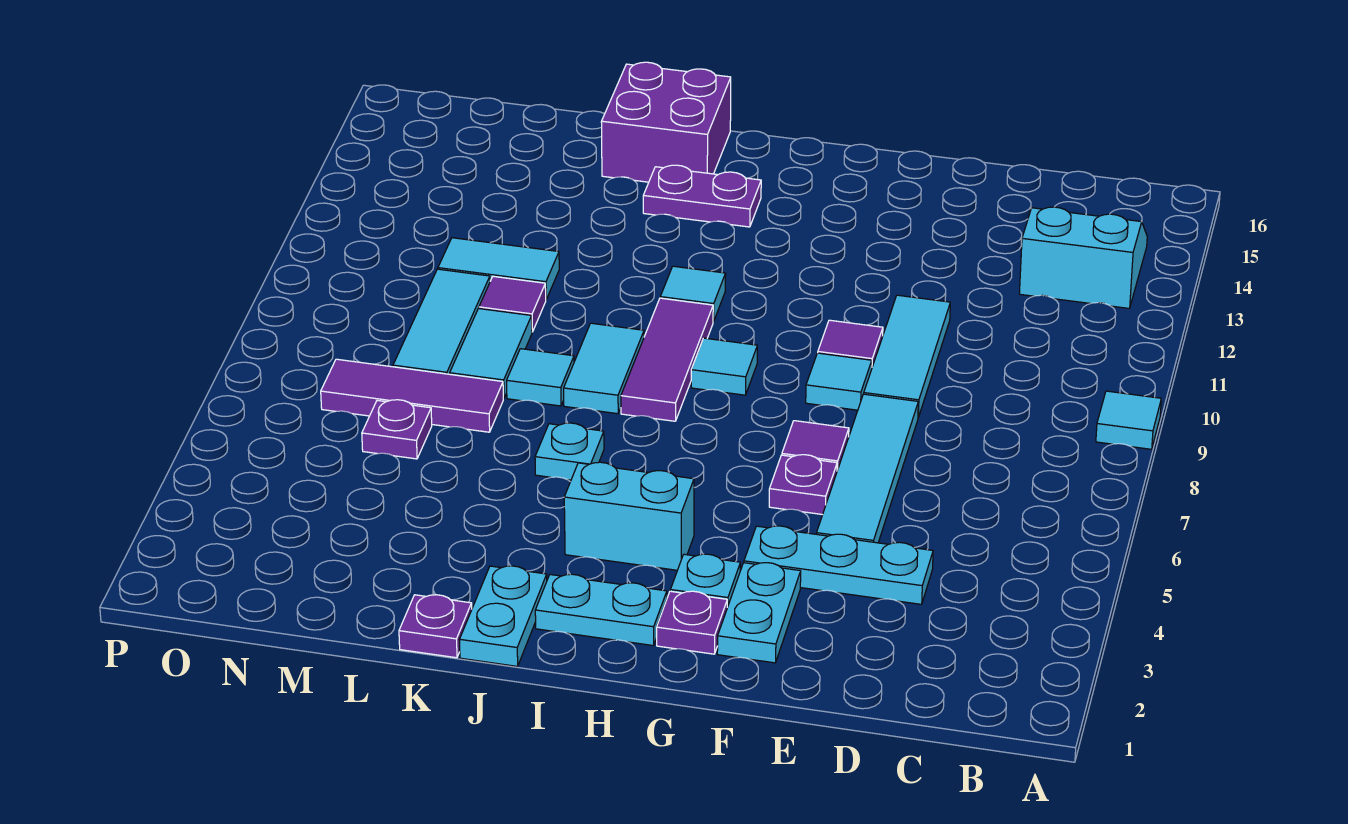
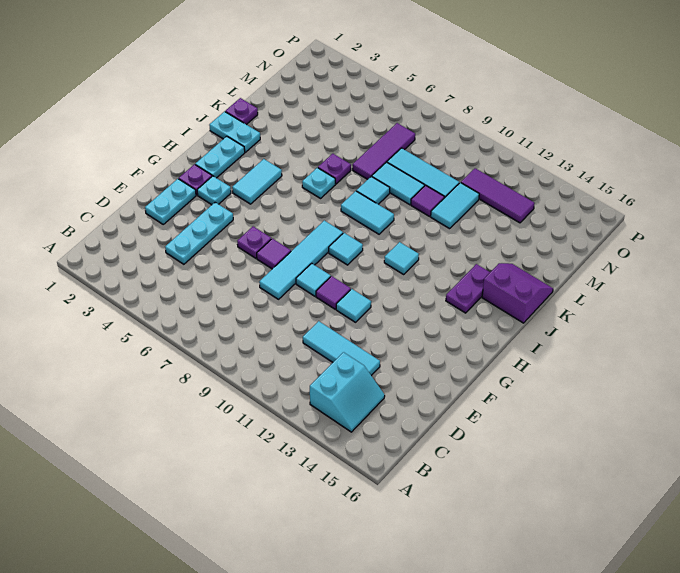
cyan 1x1 tile [1096,391,1161,449] -> cyan 1x1 tile moved to [336,289,371,322]
cyan 1x4 tile [817,394,918,543] -> cyan 1x4 tile turned to [259,221,343,299]
cyan 1x3 tile [864,295,950,417] -> cyan 1x3 tile moved to [303,321,380,376]
cyan 1x2 plate [717,563,801,663] -> cyan 1x2 plate turned to [145,179,196,224]
cyan 1x2 brick [564,462,694,570] -> cyan 1x2 tile [232,159,282,204]
purple 1x3 tile [621,298,713,421] -> purple 1x3 tile moved to [461,168,535,223]
purple 2x2 brick [601,62,731,182] -> purple 2x2 slope [482,263,553,323]
purple 1x1 plate [362,400,432,459] -> purple 1x1 plate moved to [318,154,351,184]

